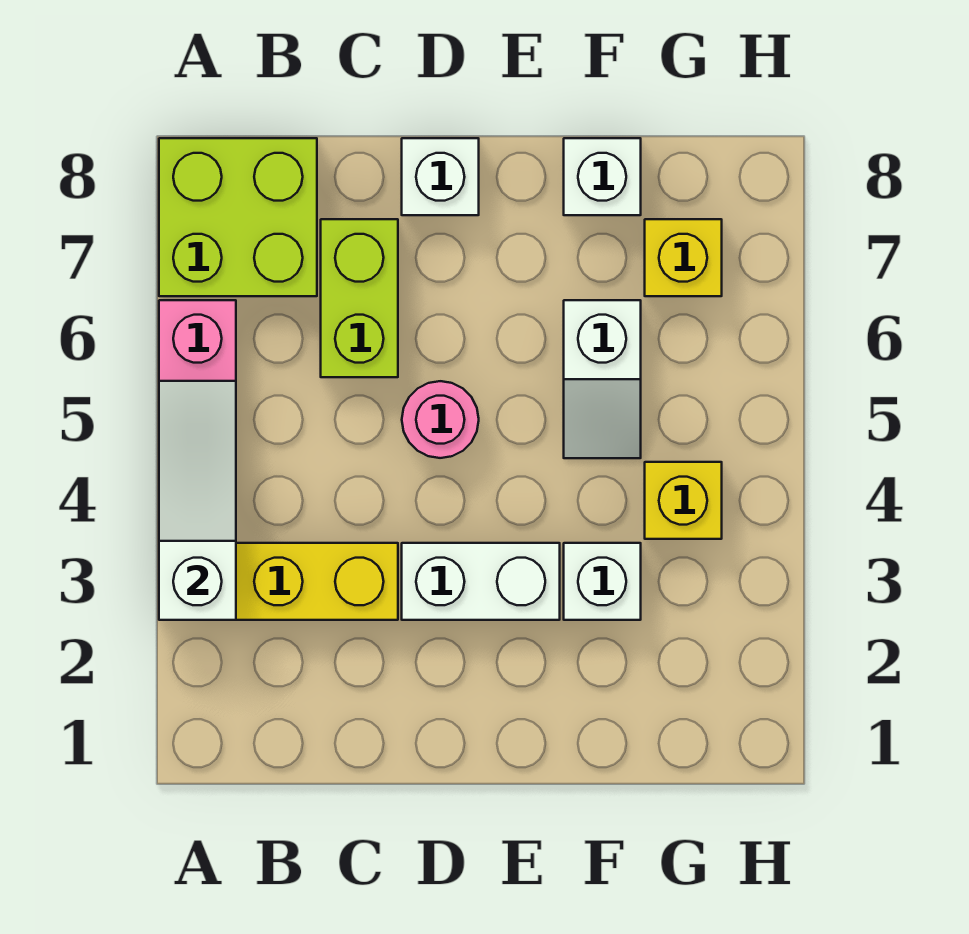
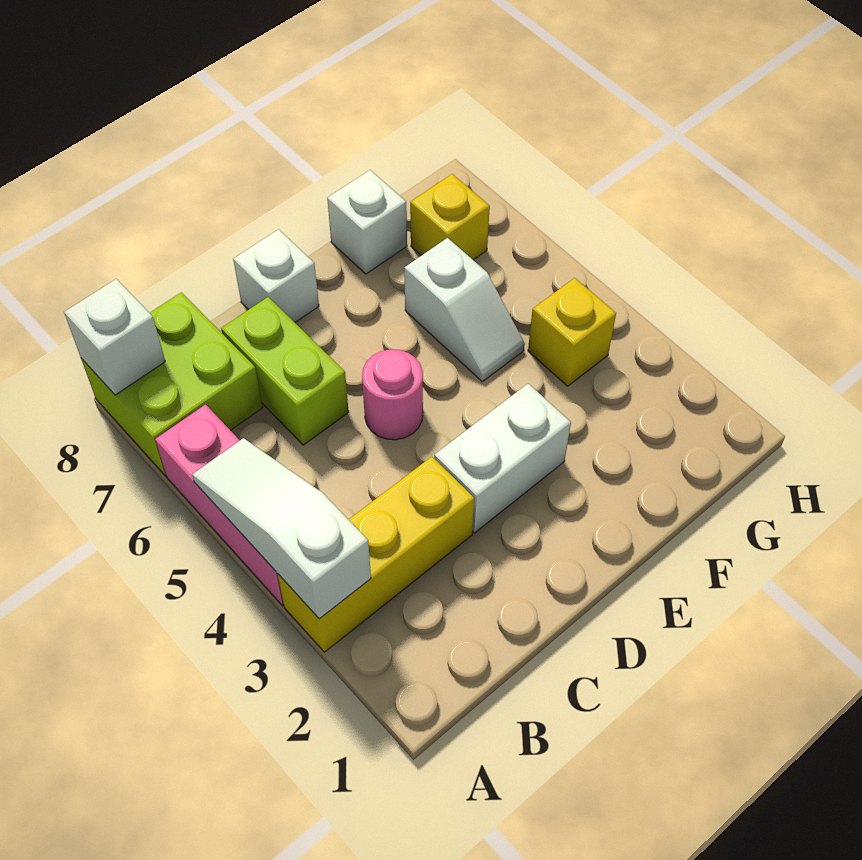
white 1x1 brick [564,543,641,620] -> white 1x1 brick moved to [64,279,165,395]

